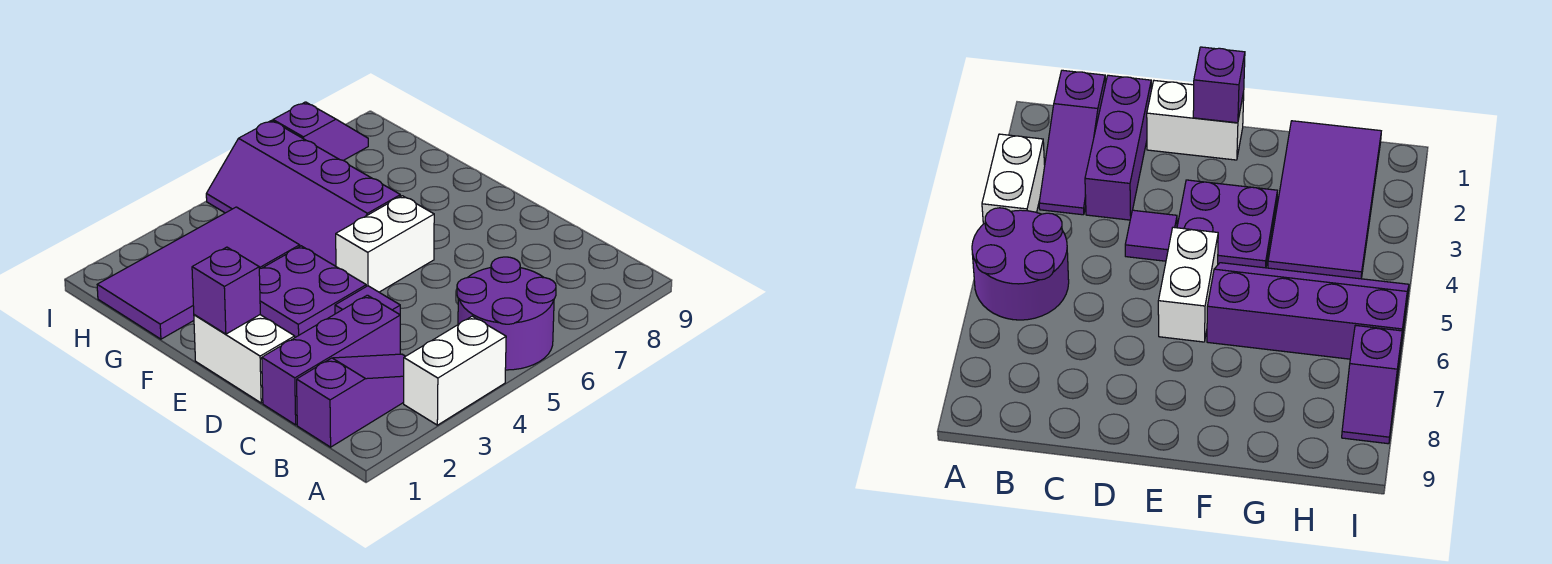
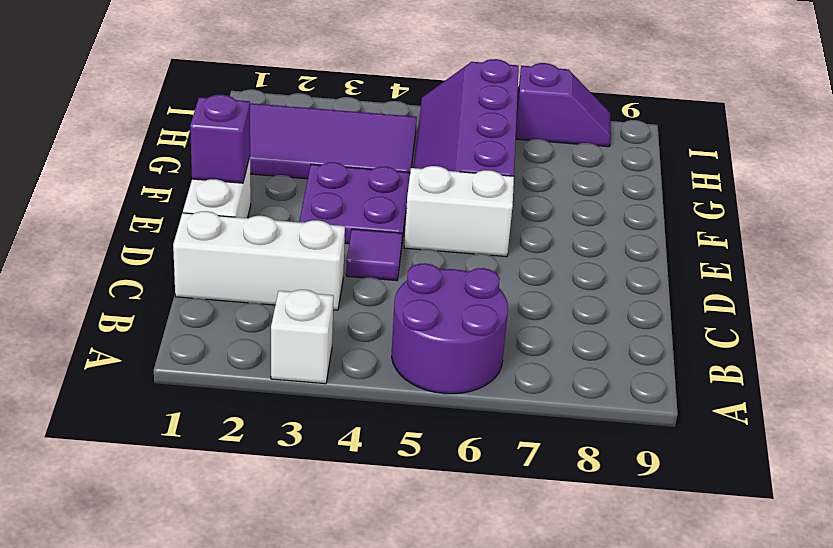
white 1x2 brick [404,316,506,425] -> white 1x1 brick [271,290,334,384]
purple 1x3 slope [297,354,405,447] -> none
purple 1x3 brick [262,295,400,425] -> white 1x3 brick [173,211,345,310]

